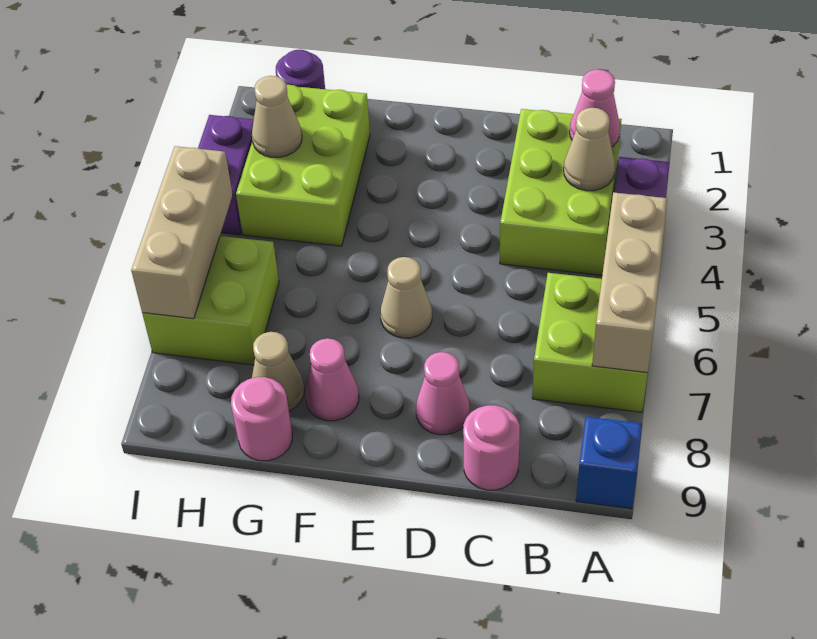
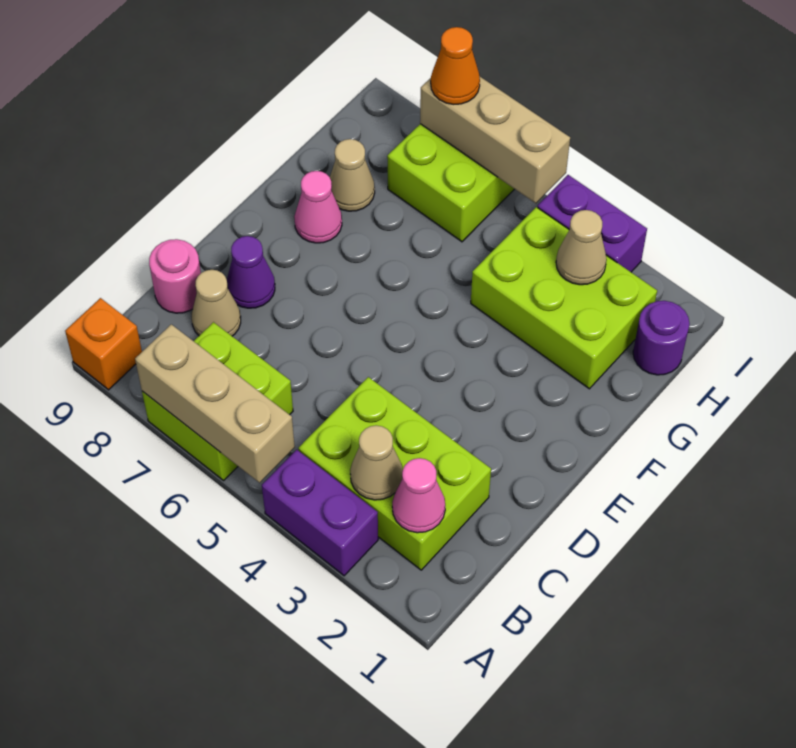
blue 1x1 brick [576,417,642,509] -> orange 1x1 brick [65,298,142,390]
pink 1x1 cone [416,352,470,435] -> purple 1x1 cone [227,236,275,308]
tan 1x1 cone [381,257,432,338] -> tan 1x1 cone moved to [192,270,241,336]
pink 1x1 round brick [231,377,293,461] -> none
none -> orange 1x1 cone [431,27,480,104]

